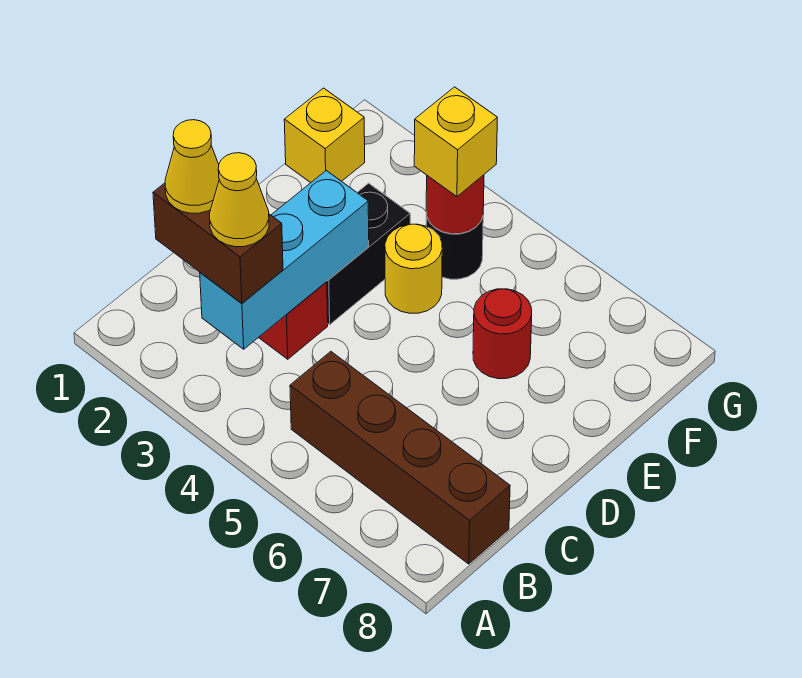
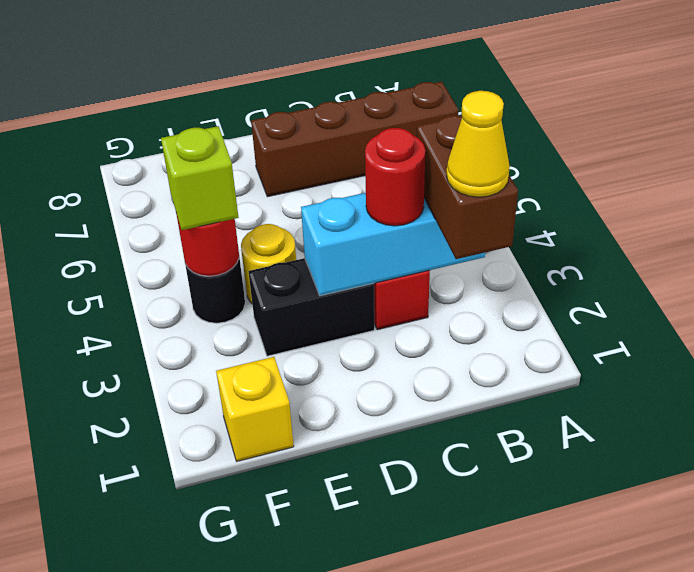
yellow 1x1 cone [210,153,269,247] -> none
brown 1x4 brick [290,352,510,564] -> brown 1x4 brick turned to [251,82,458,197]
red 1x1 round brick [473,289,532,379] -> red 1x1 round brick moved to [365,128,425,226]
yellow 1x1 brick [414,87,497,197] -> lime 1x1 brick [161,126,239,230]

